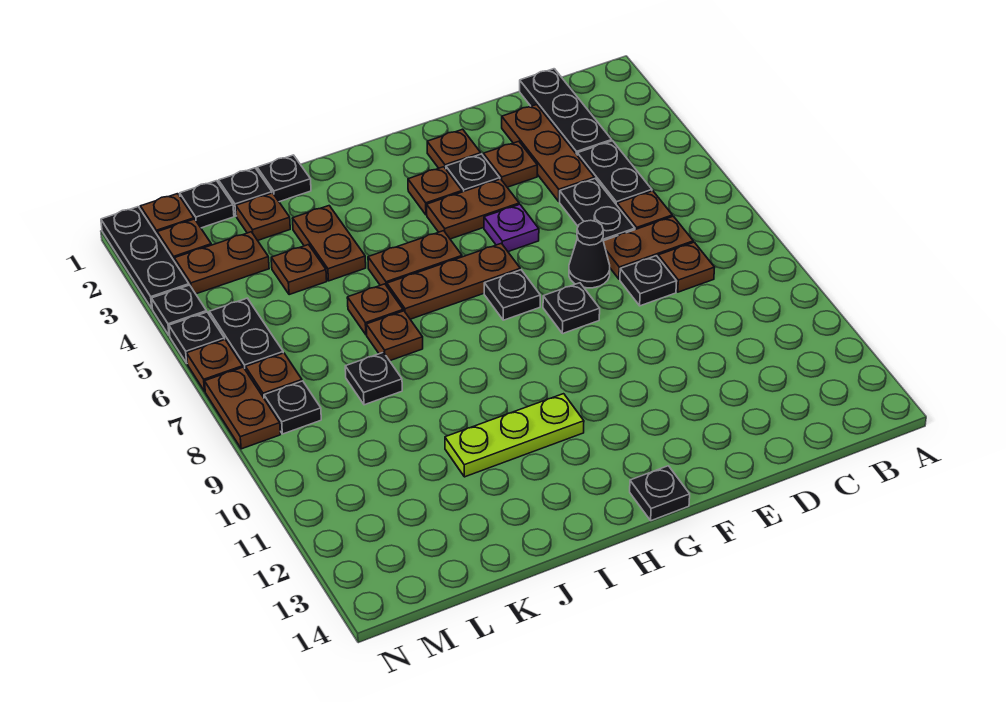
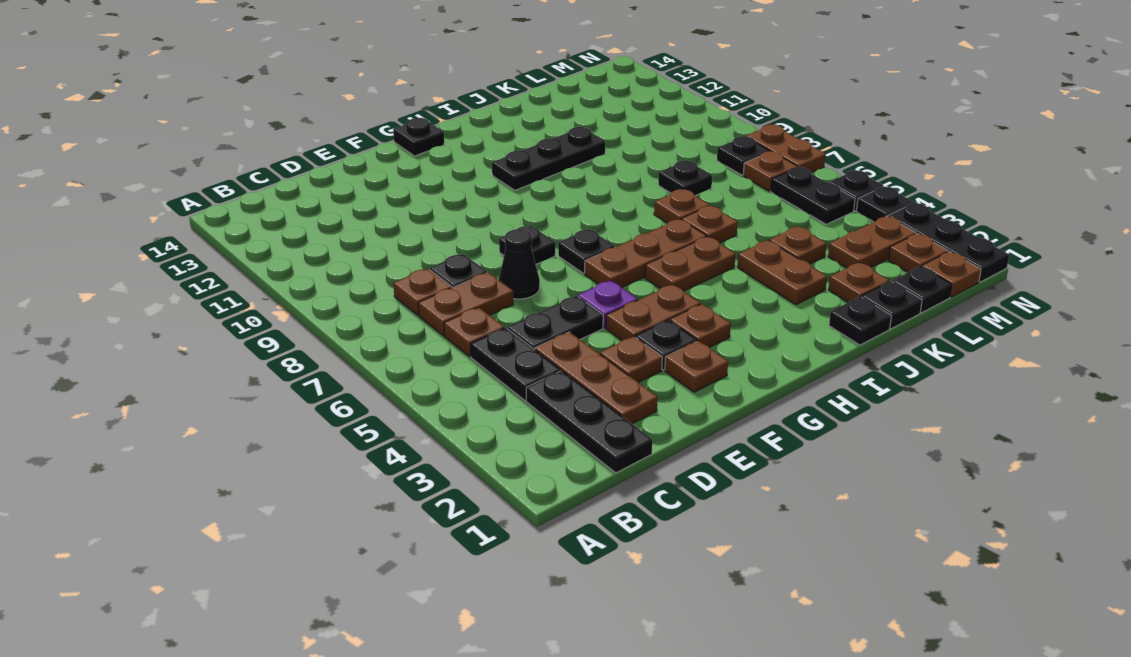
black 1x2 plate [560,179,635,241] -> black 1x2 plate turned to [507,296,603,350]
lime 1x3 plate [445,394,584,477] -> black 1x3 plate [492,127,606,190]
brown 1x1 plate [187,340,243,391] -> none

